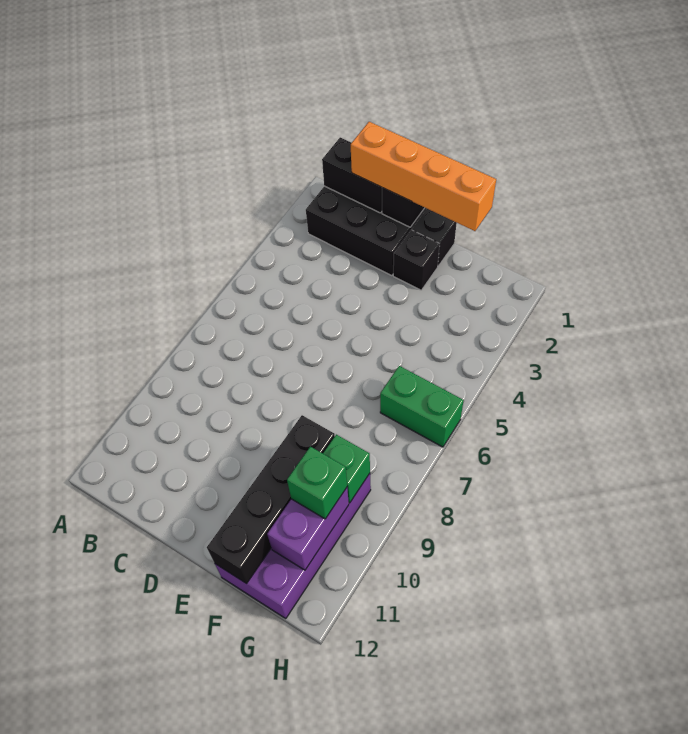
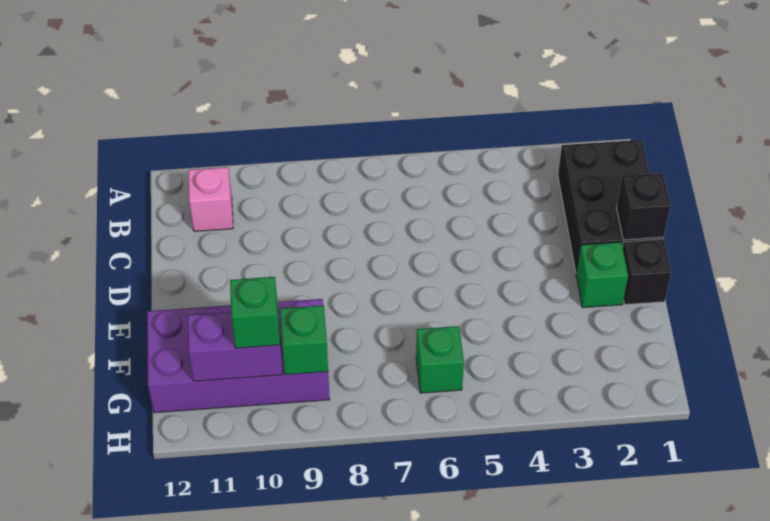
black 1x2 brick [322,137,382,213] -> none
none -> pink 1x1 brick [188,167,233,231]
orange 1x4 brick [351,122,496,231] -> none
black 1x1 brick [393,230,440,290] -> green 1x1 brick [576,242,628,308]
black 1x4 brick [207,415,335,583] -> none
green 1x2 brick [380,366,464,447] -> green 1x1 brick [416,326,464,393]

